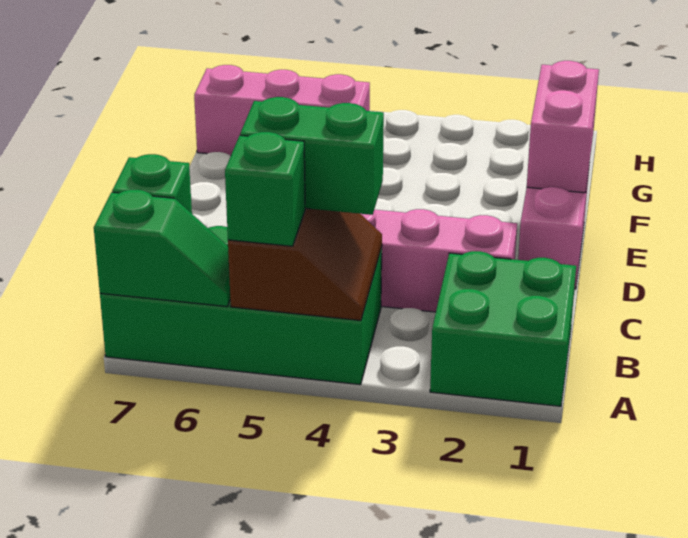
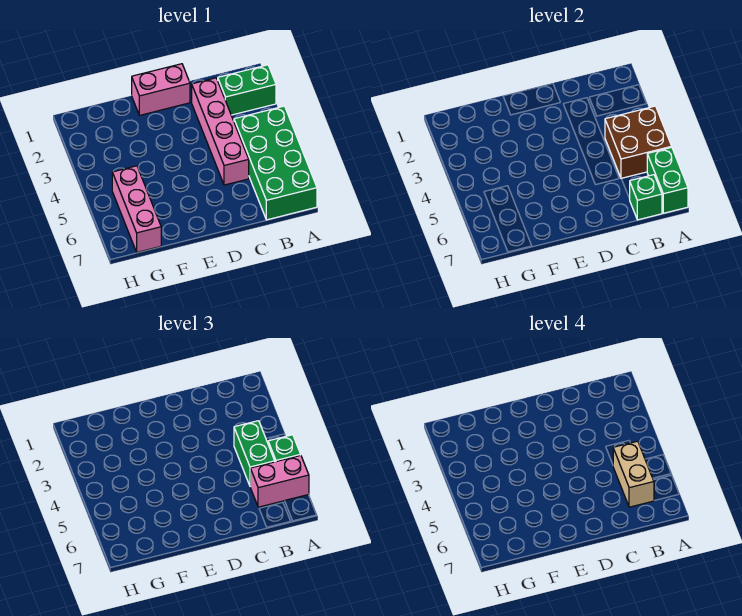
green 2x2 brick [430,251,576,406] -> green 1x2 brick [218,65,276,115]
brown 2x2 slope [228,208,382,320] -> brown 2x2 brick [605,106,672,179]
green 1x2 slope [94,190,230,307] -> green 1x2 brick [647,147,688,213]
none -> tan 1x2 brick [613,441,654,507]
pink 1x2 brick [527,61,599,193] -> pink 1x2 brick moved to [250,455,309,507]

